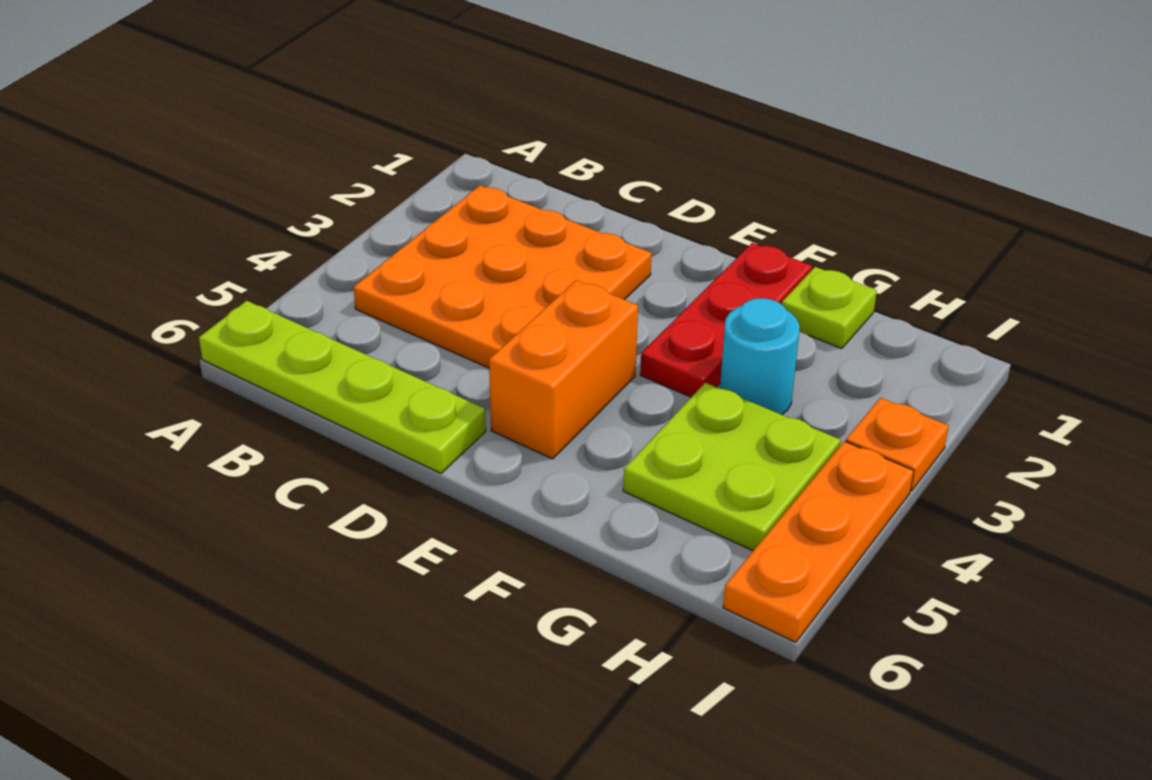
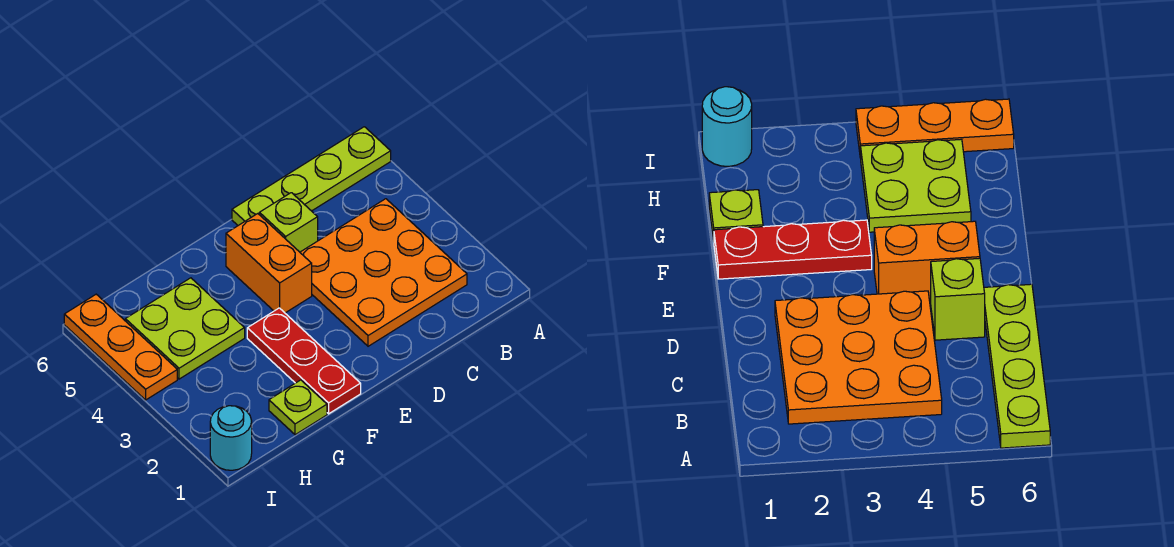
none -> lime 1x1 brick [259,193,318,252]
cyan 1x1 round brick [720,298,800,415] -> cyan 1x1 round brick moved to [210,406,252,470]
orange 1x1 plate [846,398,949,491] -> none

